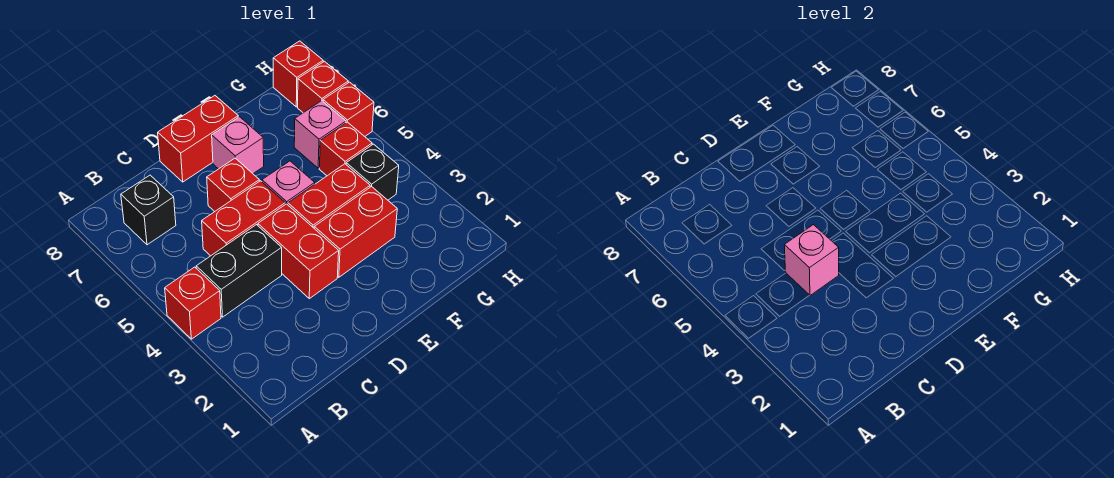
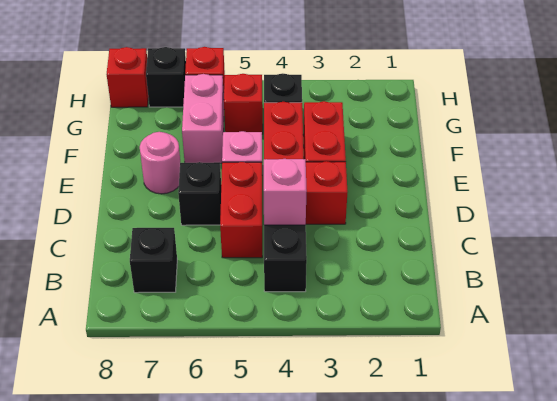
red 1x1 brick [165,267,221,339] -> none
red 1x1 brick [207,158,259,212] -> black 1x1 brick [178,162,221,225]
red 1x2 brick [158,96,238,182] -> none
pink 1x1 brick [212,117,264,173] -> pink 1x1 round brick [140,132,180,194]
pink 1x1 brick [294,101,346,168] -> pink 1x2 brick [182,74,224,163]
red 1x1 brick [298,61,348,113] -> black 1x1 brick [146,47,186,107]

